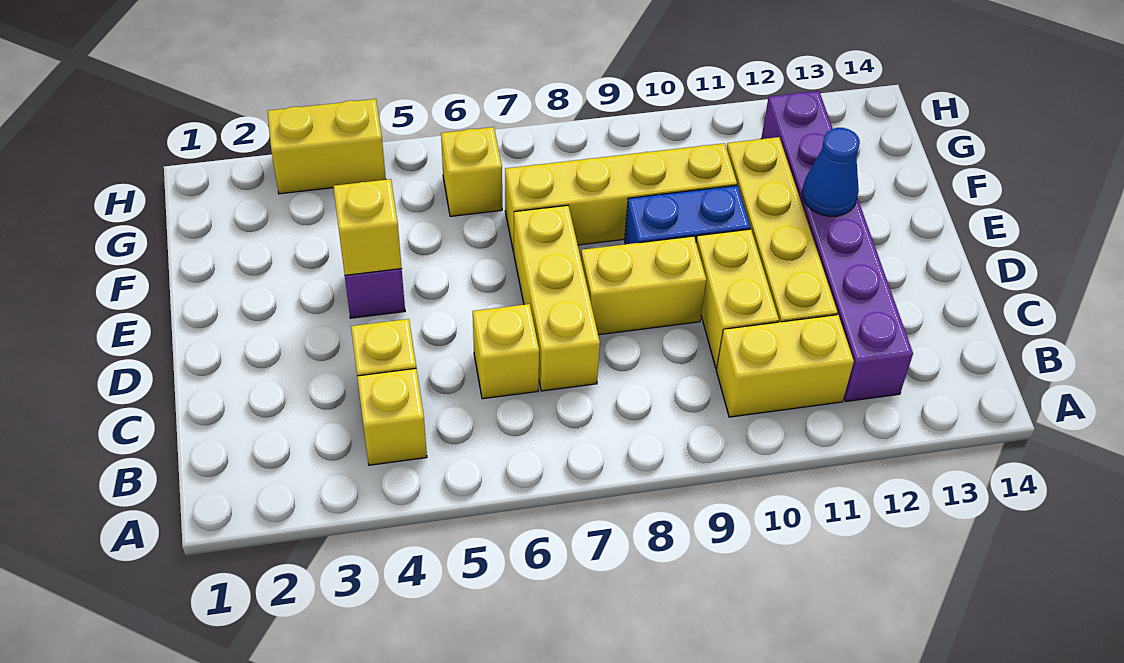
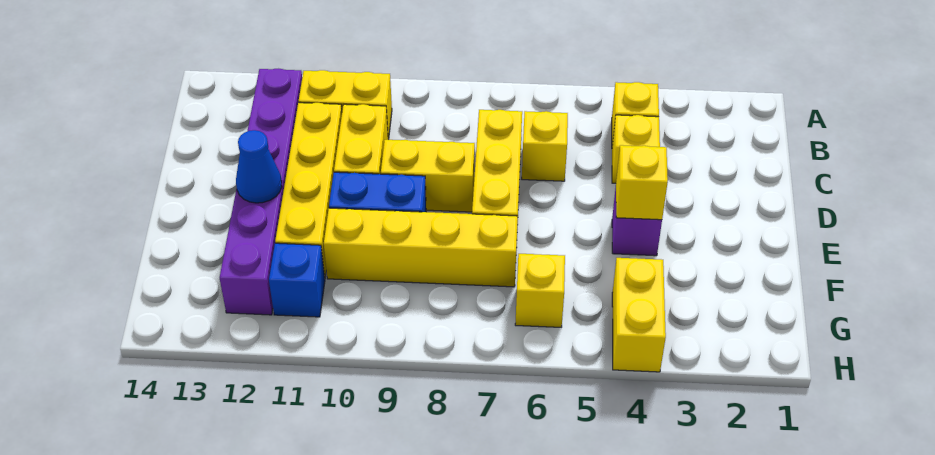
none -> blue 1x1 brick [269,243,325,317]
yellow 1x2 brick [267,99,386,194] -> yellow 1x2 brick turned to [612,258,666,372]

